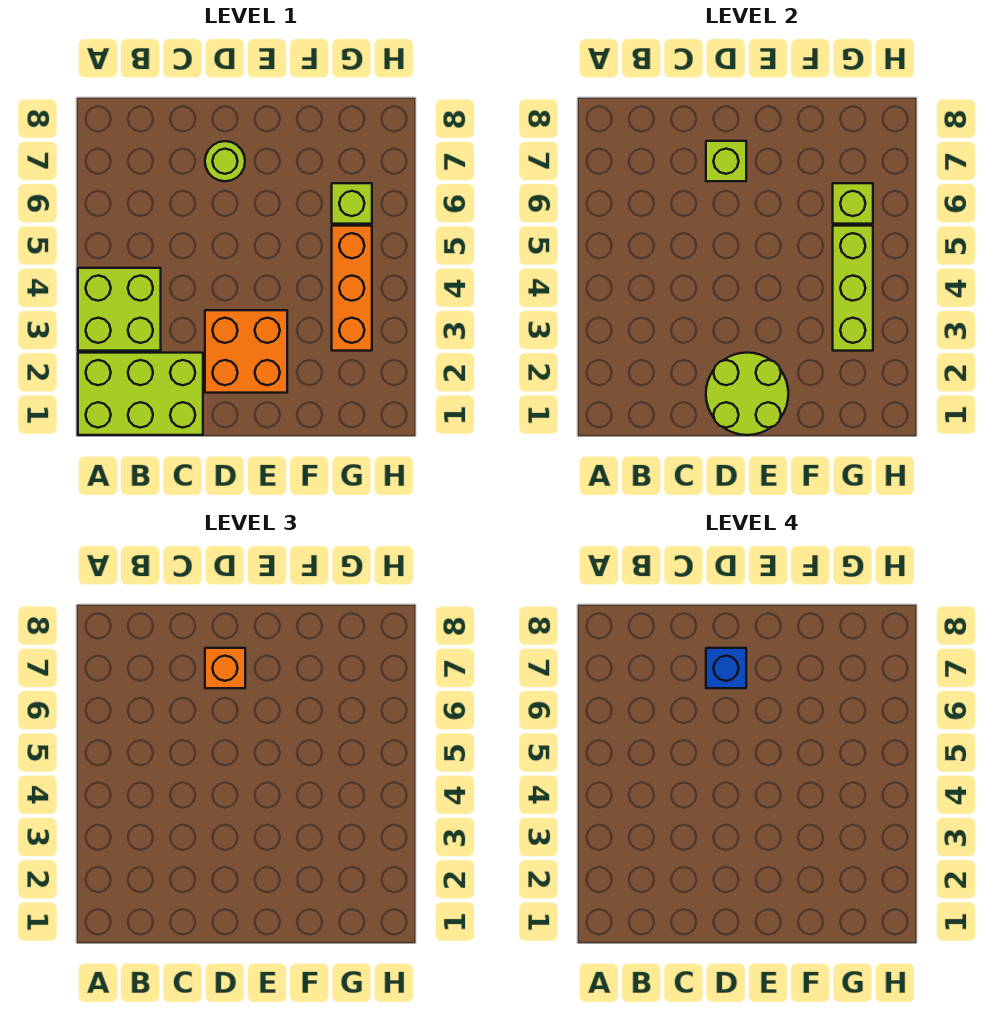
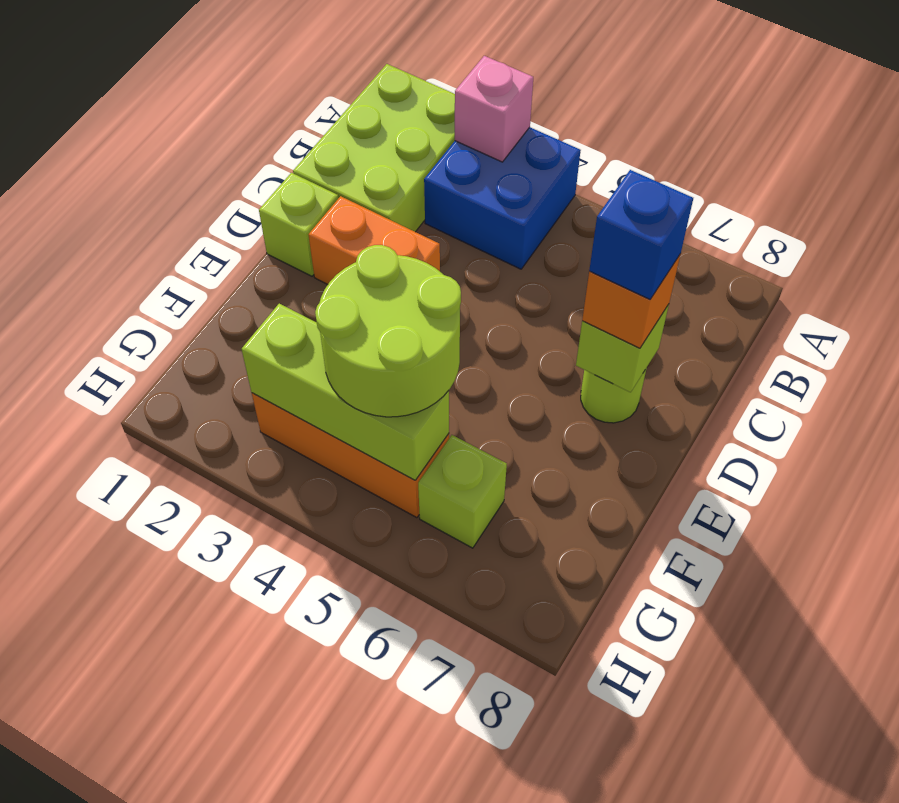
lime 2x2 brick [78,268,161,351] -> blue 2x2 brick [424,127,581,269]
none -> pink 1x1 brick [455,56,533,162]
lime 2x2 round brick [706,353,788,435] -> lime 2x2 round brick moved to [315,245,461,417]
orange 2x2 brick [205,310,287,393] -> orange 1x2 brick [308,196,440,284]
lime 1x1 brick [833,183,873,224] -> lime 1x1 brick moved to [259,173,338,276]

